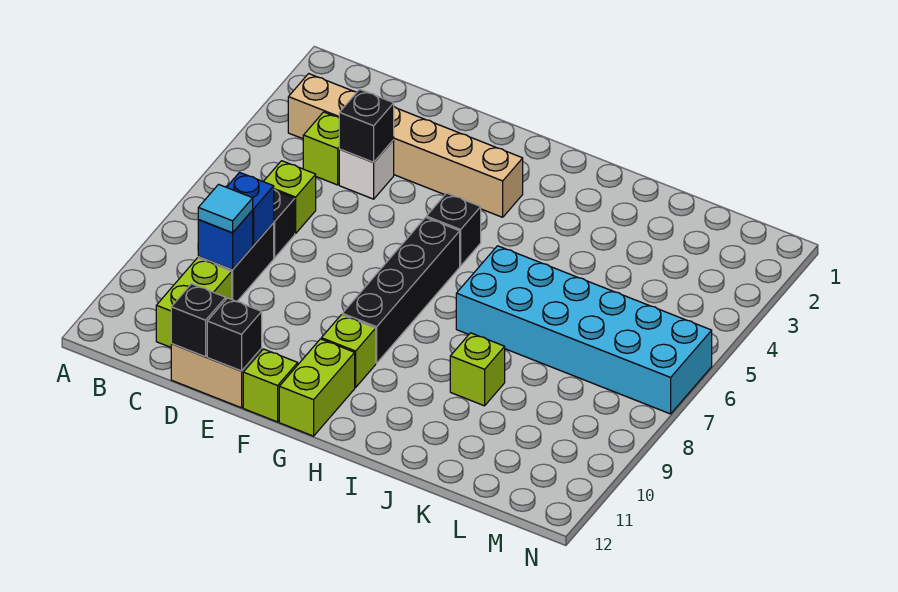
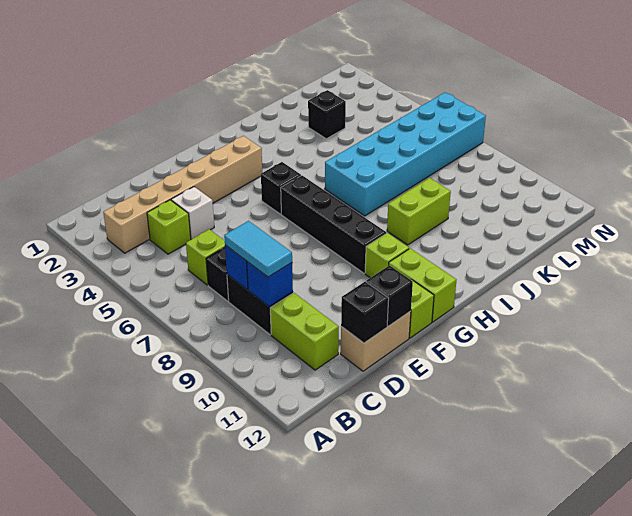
cyan 1x1 tile [198,184,253,233] -> cyan 1x2 tile [224,221,292,277]
black 1x1 brick [339,89,394,162] -> black 1x1 brick moved to [308,90,346,139]
lime 1x1 brick [450,333,505,406] -> lime 1x2 brick [387,178,451,245]

